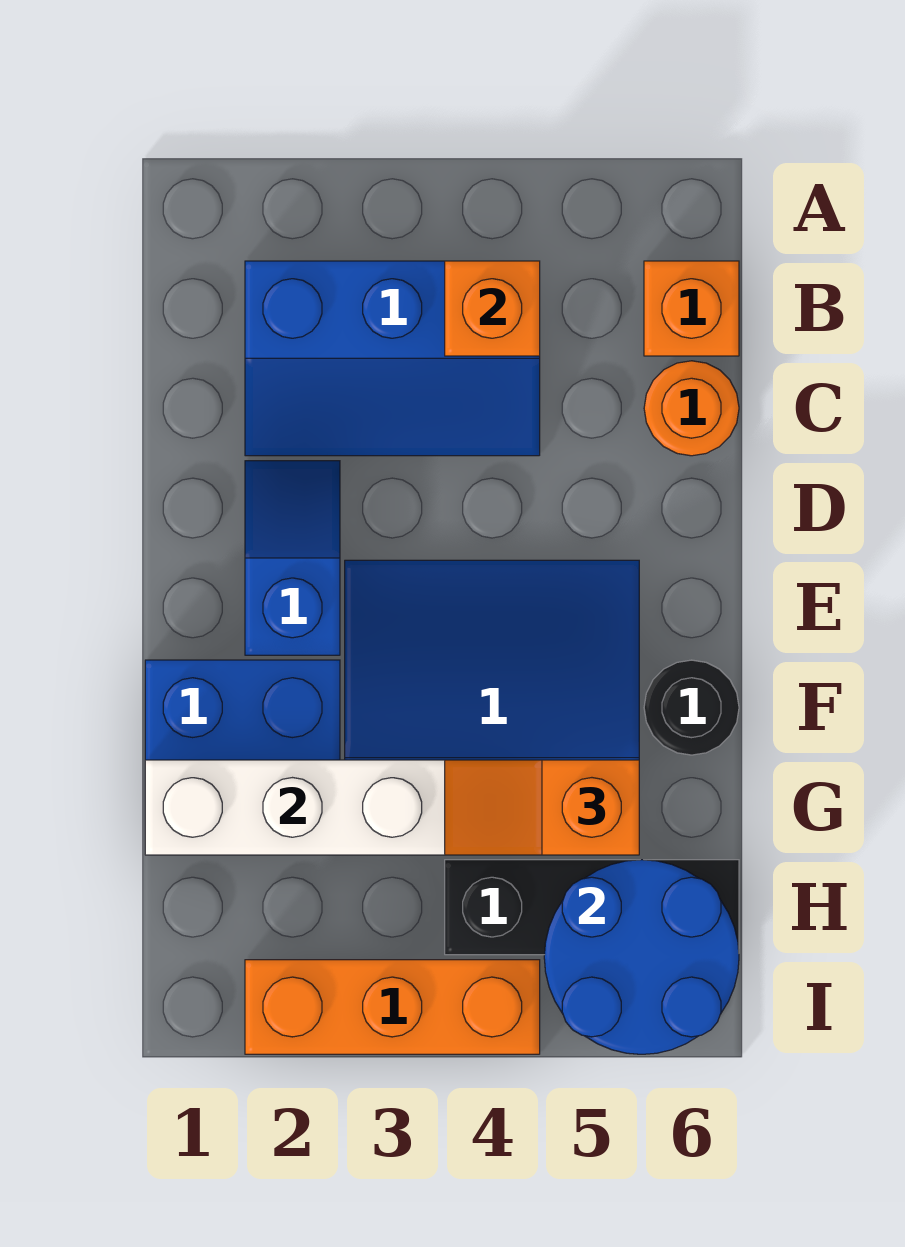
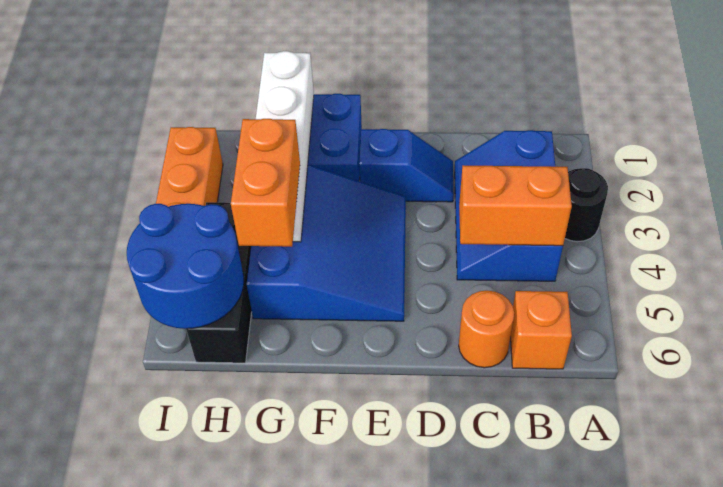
orange 1x1 brick [445,261,540,356] -> orange 1x2 brick [459,165,572,246]
black 1x1 round brick [644,660,739,755] -> black 1x1 round brick moved to [565,168,608,242]
orange 1x2 slope [445,760,639,855] -> orange 1x2 brick [231,119,300,247]

